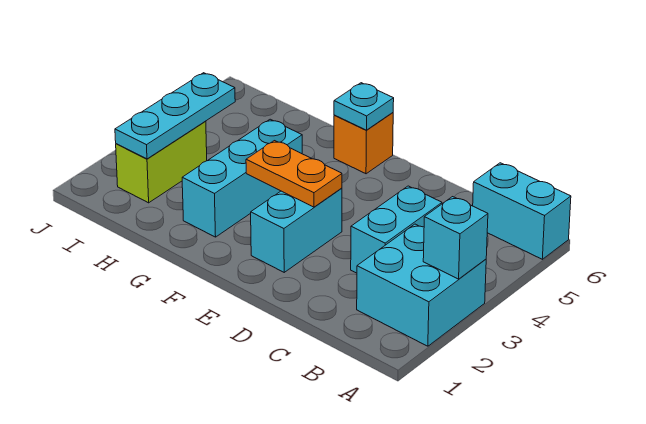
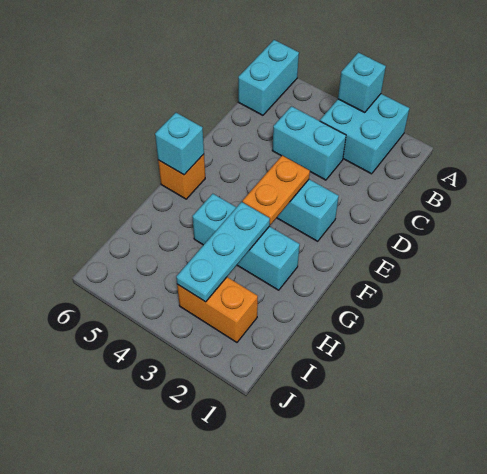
cyan 1x1 plate [334,83,394,130] -> cyan 1x1 brick [155,113,204,175]
lime 1x2 brick [116,121,207,203] -> orange 1x2 brick [177,277,258,342]
cyan 1x3 plate [115,73,235,159] -> cyan 1x3 plate turned to [176,202,270,302]

